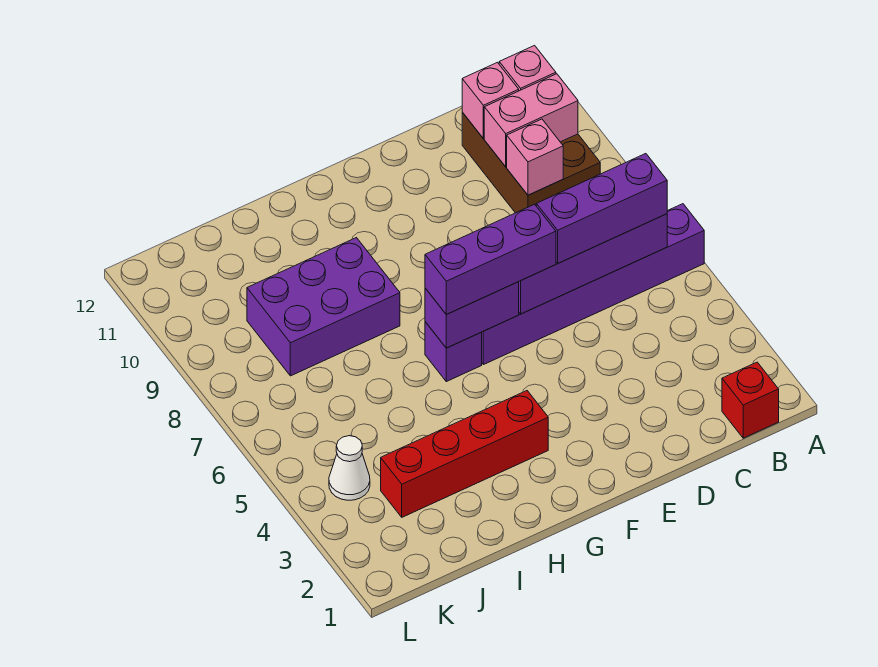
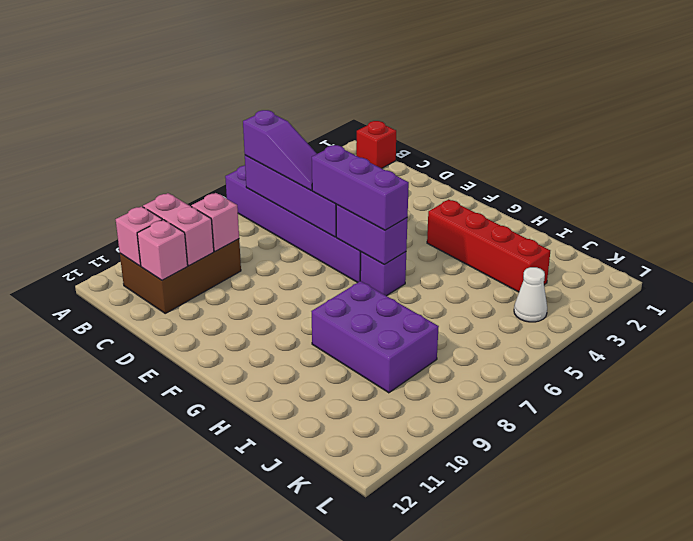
purple 1x3 brick [536,154,667,263] -> purple 1x3 slope [243,110,317,190]

